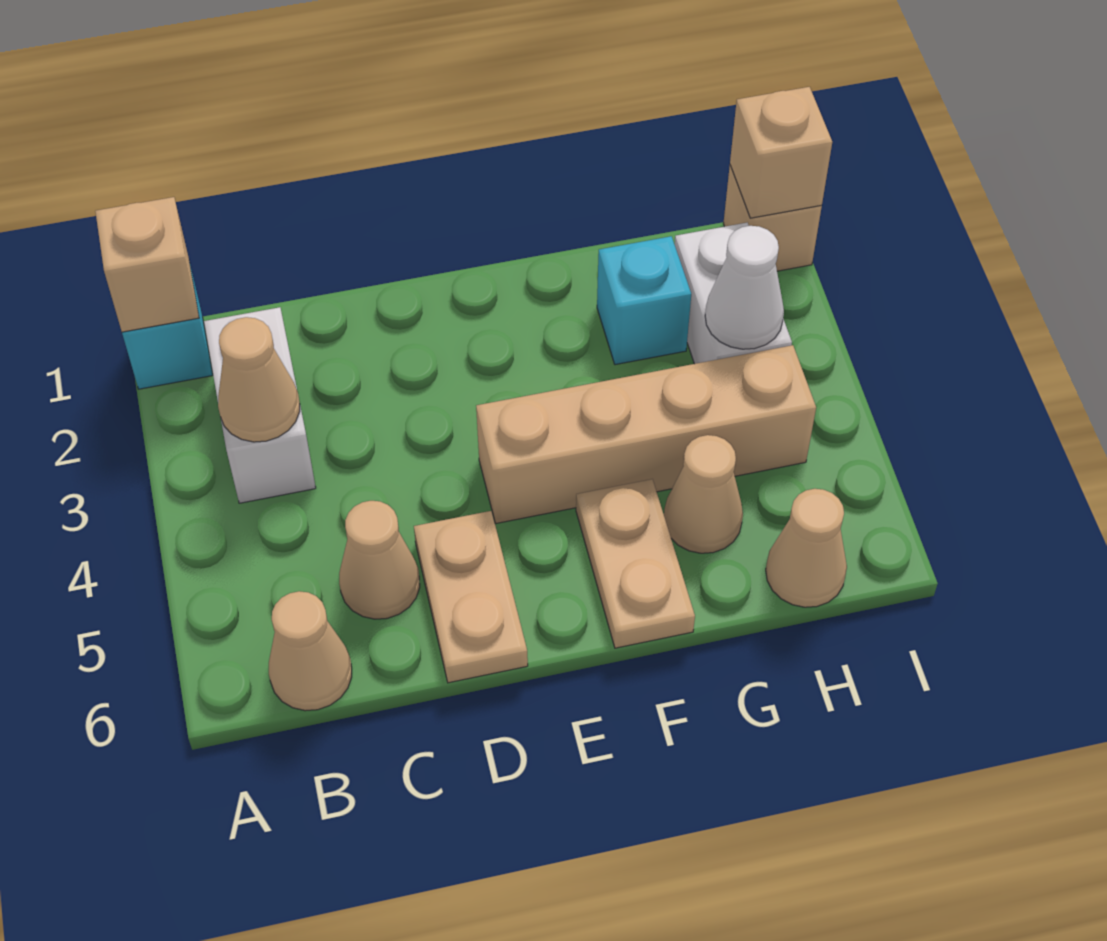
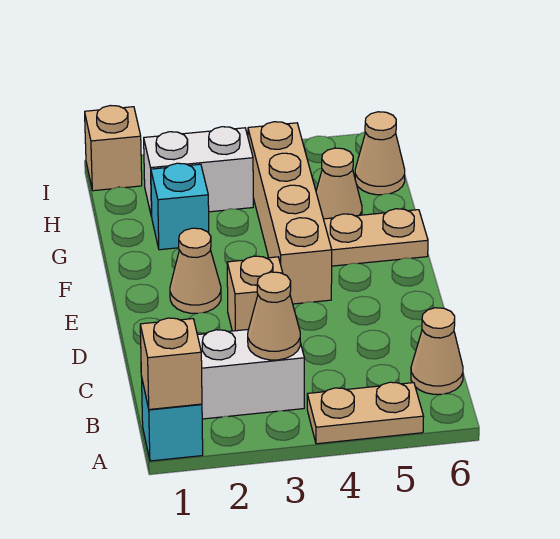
tan 1x1 cone [339,501,420,619] -> tan 1x1 cone moved to [170,228,221,313]
tan 1x2 plate [414,511,528,683] -> tan 1x2 plate moved to [307,382,424,444]
white 1x1 cone [705,226,784,349] -> none
tan 1x1 brick [730,87,832,218] -> tan 1x1 brick moved to [227,256,283,331]

